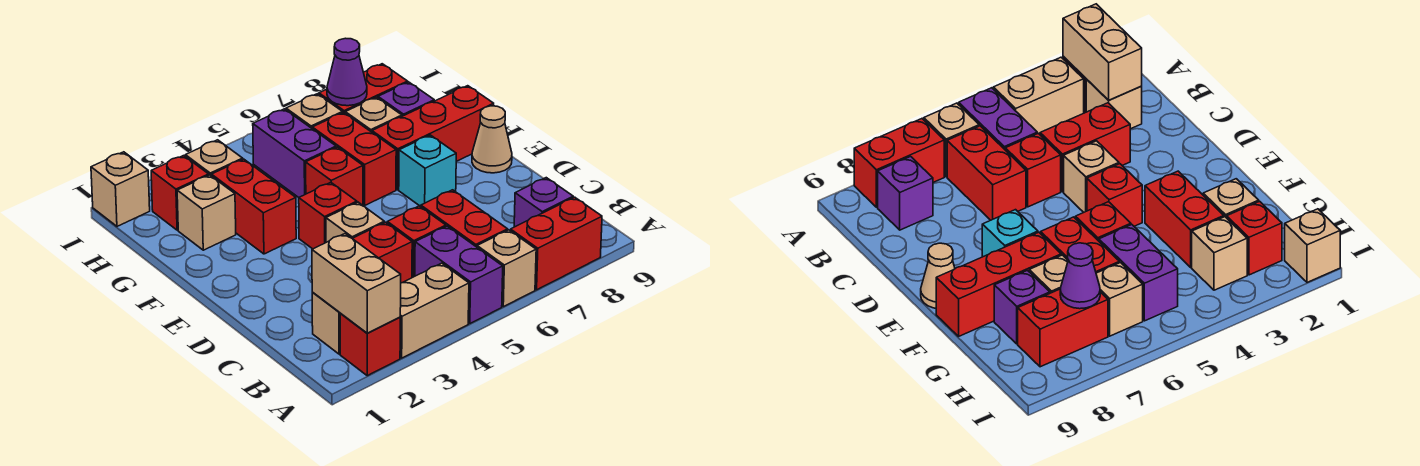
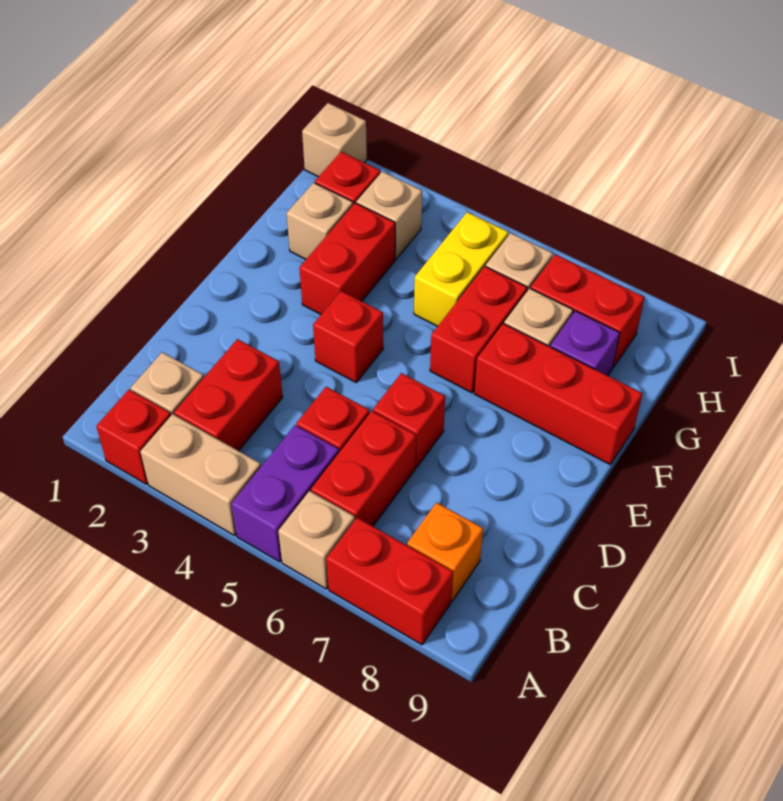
tan 1x2 brick [312,234,401,333] -> none
purple 1x1 brick [514,178,573,227] -> orange 1x1 brick [407,503,483,601]
red 1x2 brick [352,222,412,283] -> red 1x2 brick turned to [174,339,283,451]
tan 1x1 brick [326,202,384,242] -> none
cyan 1x1 brick [399,135,456,207] -> none
tan 1x1 cone [472,106,512,173] -> none
red 1x1 brick [306,147,363,205] -> red 1x1 brick moved to [373,373,445,467]
purple 1x2 brick [253,109,336,197] -> yellow 1x2 brick [414,212,509,326]
purple 1x1 cone [327,38,367,106] -> none

